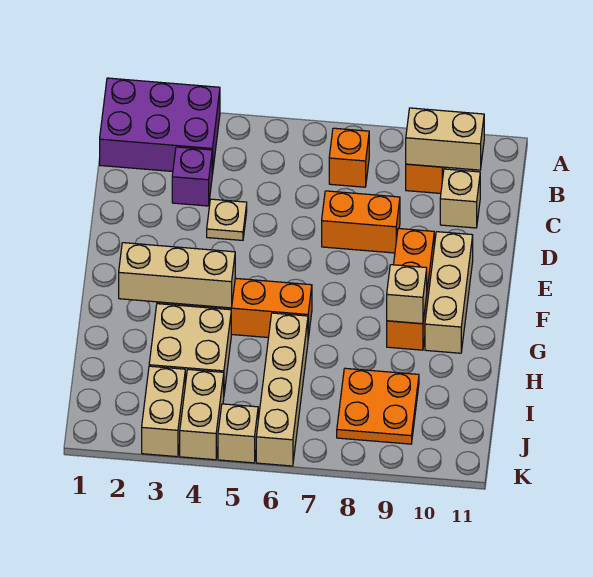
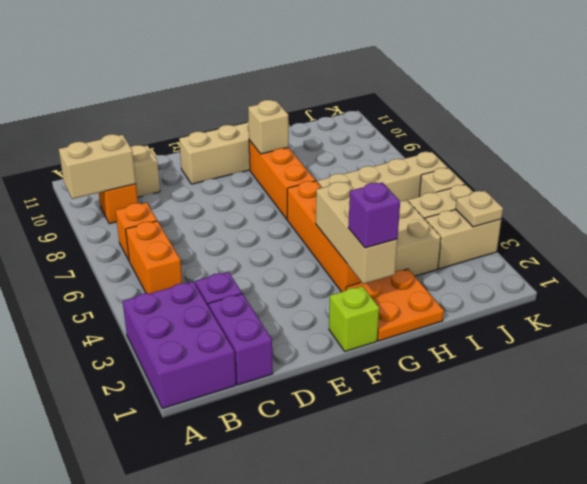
tan 1x2 brick [406,108,484,170] -> tan 1x2 brick turned to [59,134,136,199]
none -> purple 1x2 brick [209,294,273,385]
tan 1x1 plate [207,199,247,240] -> tan 1x1 plate moved to [456,191,503,227]
orange 1x2 brick [322,191,400,253] -> orange 1x2 brick moved to [126,221,182,293]
orange 1x3 brick [387,229,434,350] -> orange 1x3 brick turned to [249,140,316,219]
none -> lime 1x1 brick [329,286,379,351]
none -> purple 1x1 brick [348,182,400,248]
orange 2x2 plate [337,368,419,444] -> orange 2x2 plate moved to [346,269,444,341]

